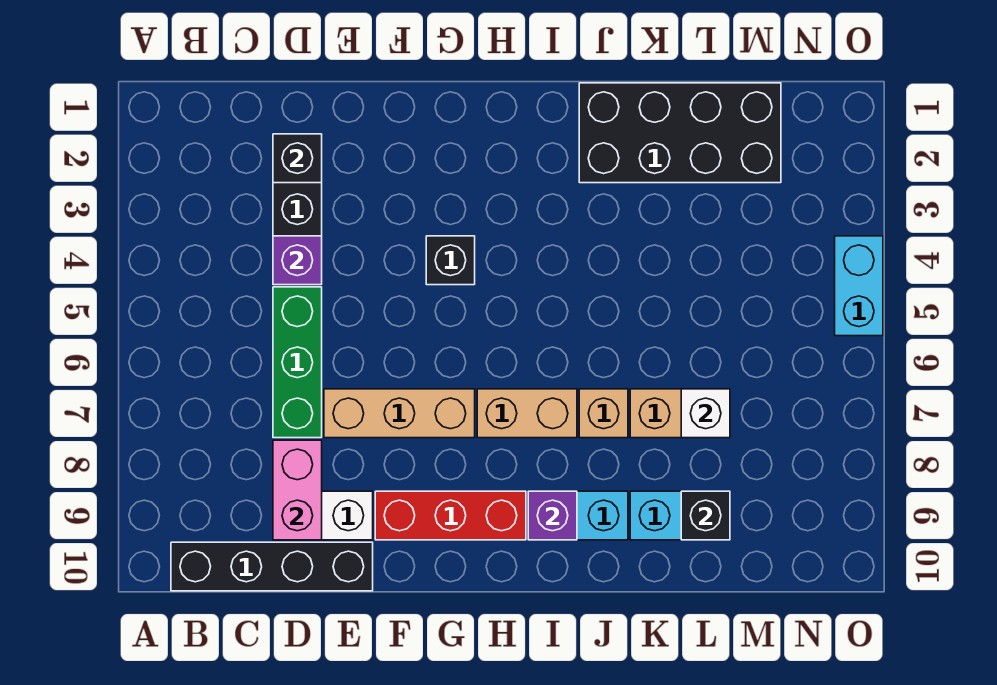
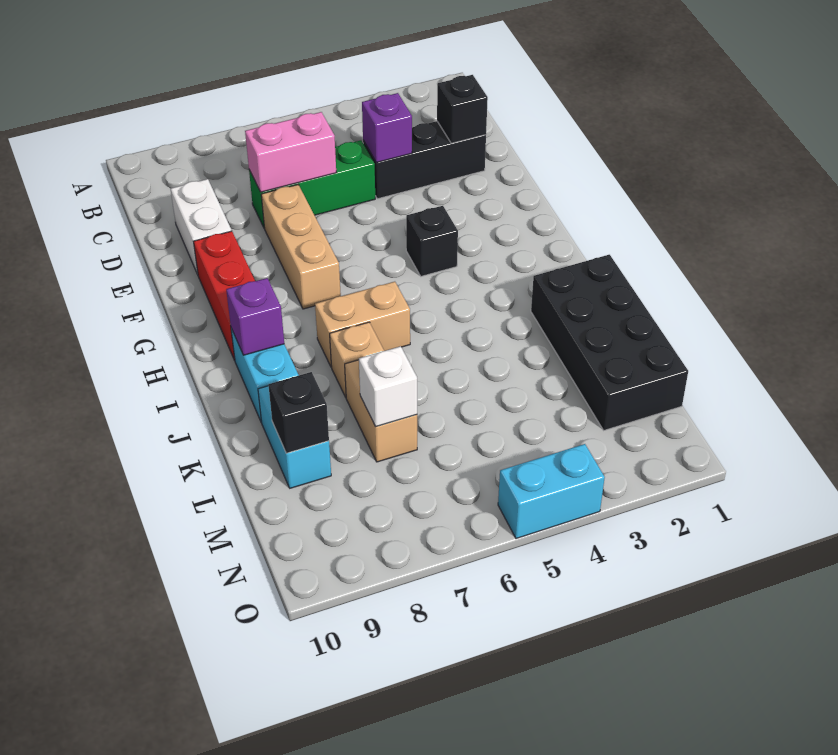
black 1x4 brick [171,542,373,591] -> none
pink 1x2 brick [273,440,322,540] -> pink 1x2 brick moved to [245,112,336,192]
tan 1x2 brick [477,389,577,438] -> tan 1x2 brick turned to [315,282,410,367]

